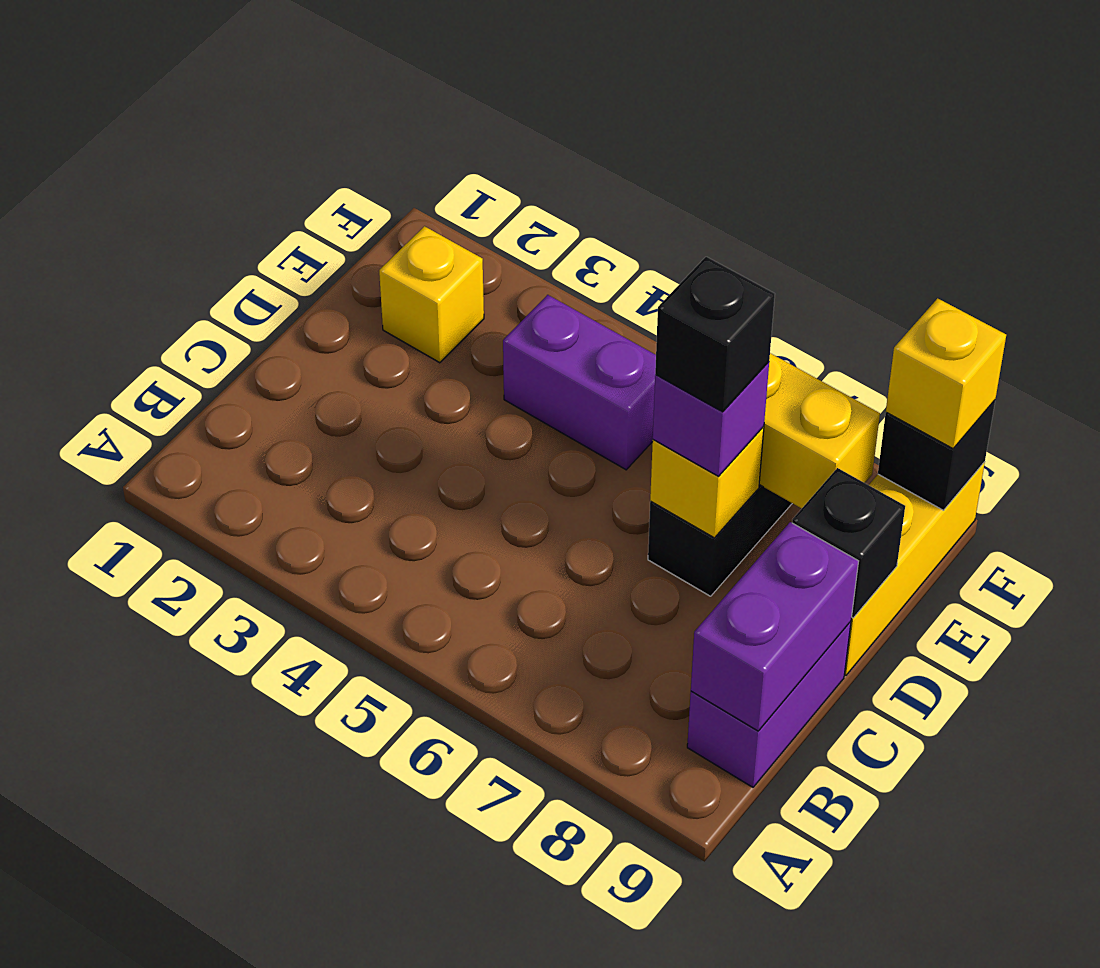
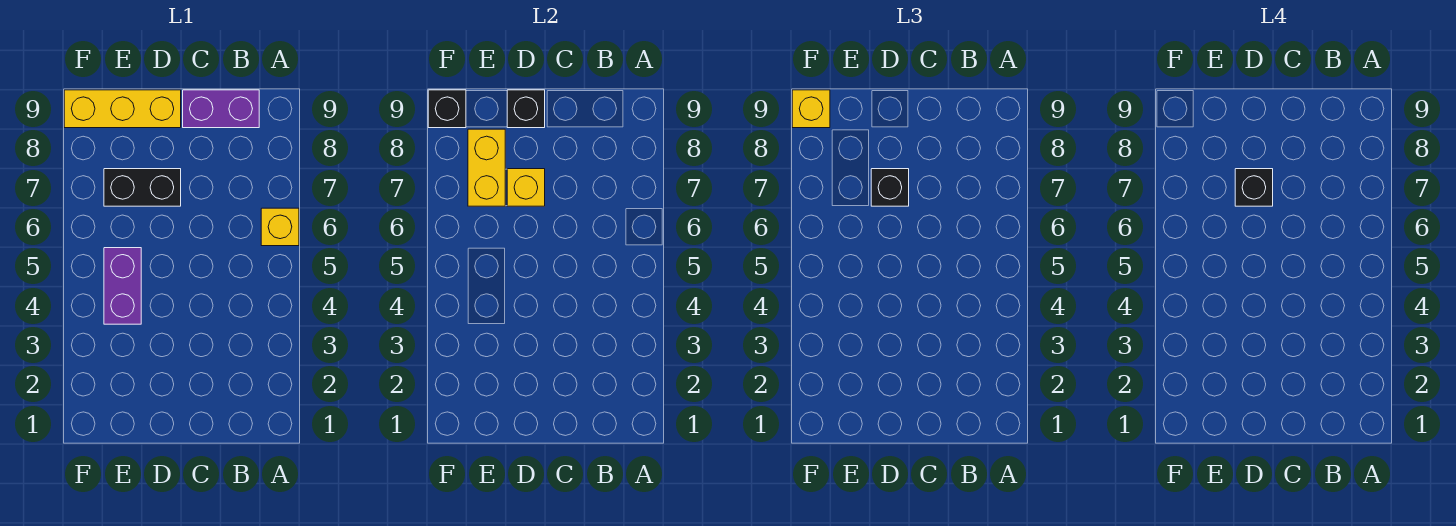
purple 1x2 brick [691,522,859,731] -> none
purple 1x1 brick [653,362,769,476] -> black 1x1 brick [871,169,909,206]
yellow 1x1 brick [379,226,484,363] -> yellow 1x1 brick moved to [261,208,299,246]

